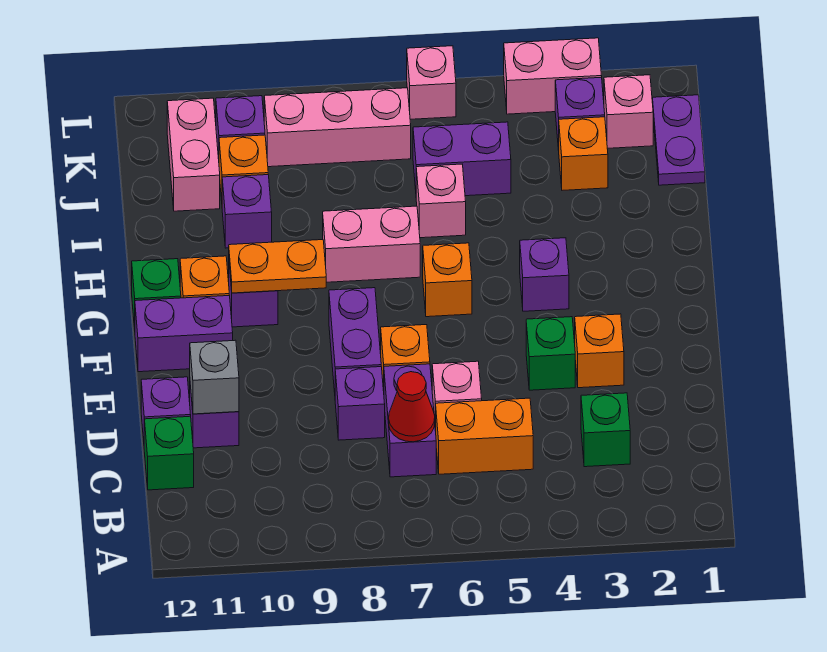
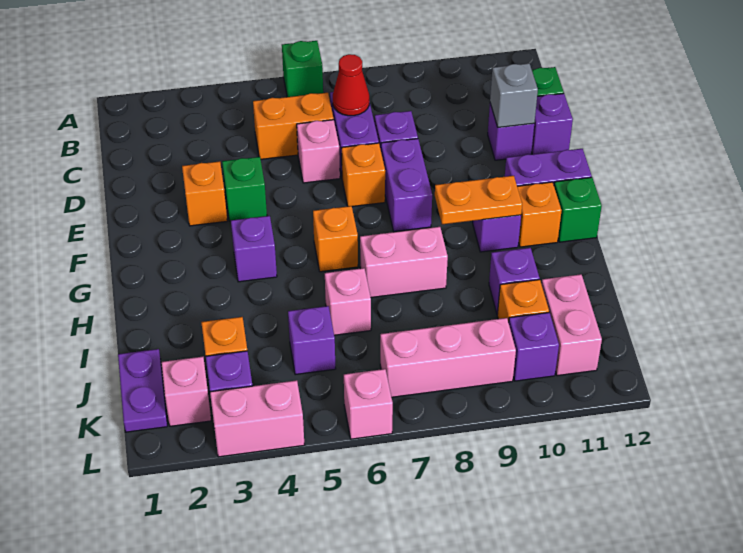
green 1x1 brick [581,393,630,467] -> green 1x1 brick moved to [282,41,323,97]
purple 1x2 brick [413,122,511,196] -> purple 1x1 brick [288,306,336,375]

